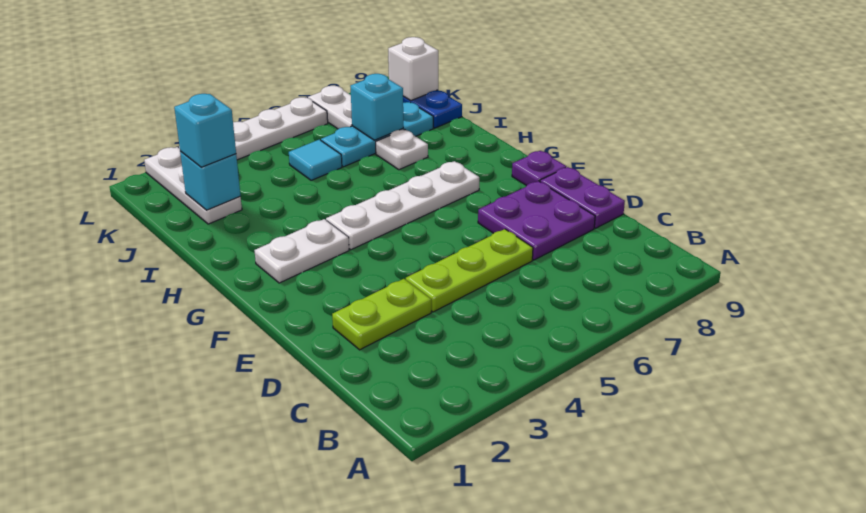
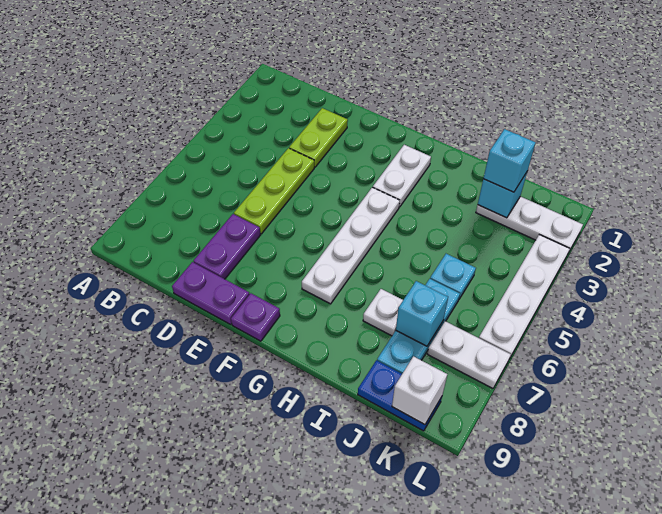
purple 2x2 plate [478,181,595,260] -> purple 1x2 plate [193,214,260,279]
cyan 1x1 tile [289,140,342,180] -> cyan 1x1 plate [430,254,476,299]

